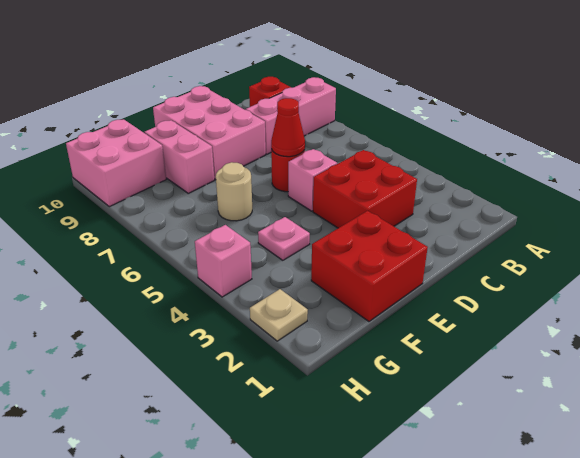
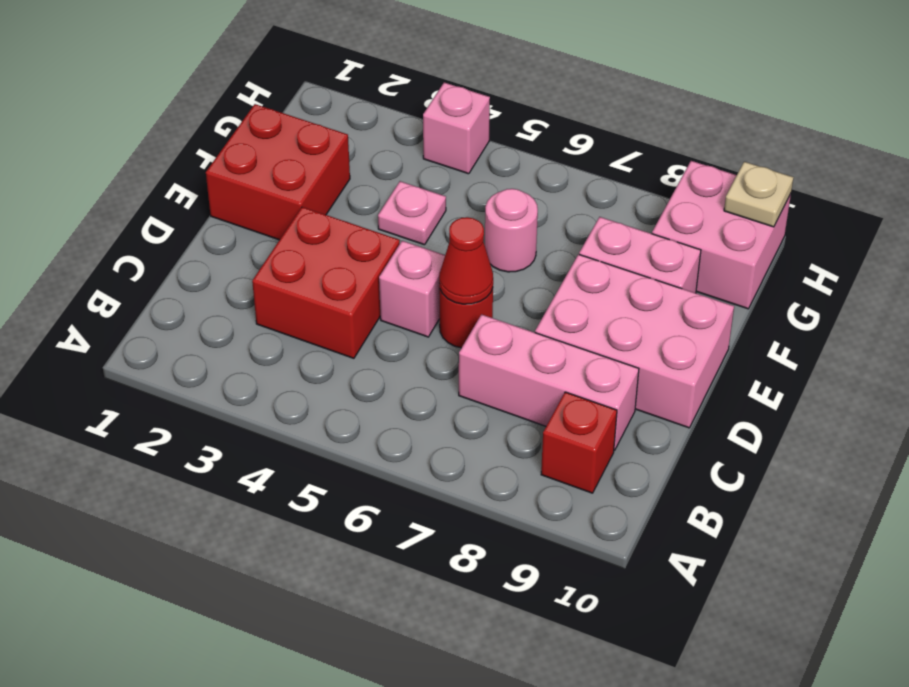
pink 1x3 brick [245,77,336,154] -> pink 1x3 brick turned to [459,314,639,451]
tan 1x1 round brick [216,162,252,221] -> pink 1x1 round brick [485,189,538,272]
tan 1x1 plate [250,289,308,341] -> tan 1x1 plate moved to [724,162,794,227]

